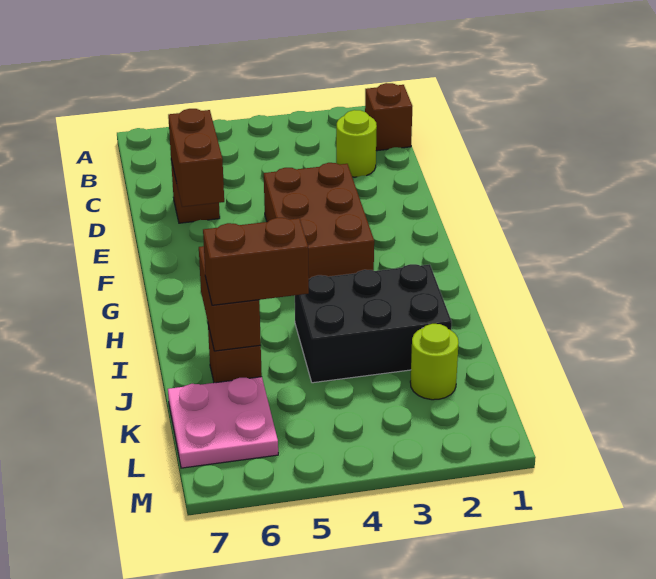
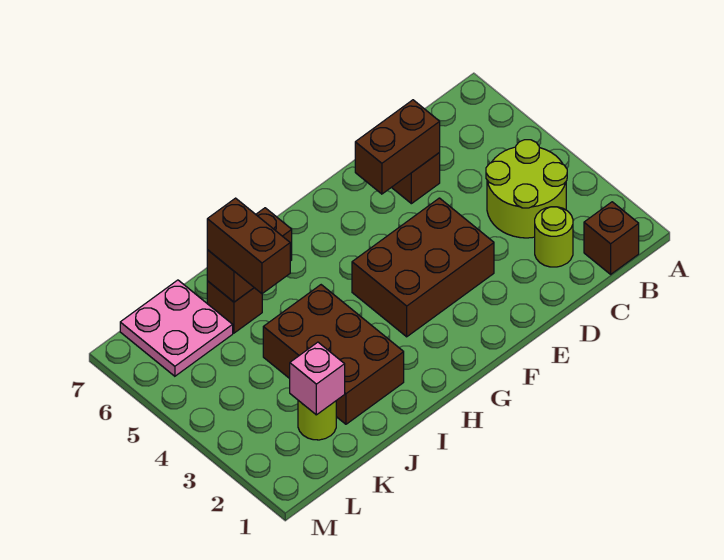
none -> lime 2x2 round brick [486,140,567,238]
black 2x3 brick [295,264,452,383] -> brown 2x3 brick [263,285,404,424]
none -> pink 1x1 brick [290,342,345,415]

